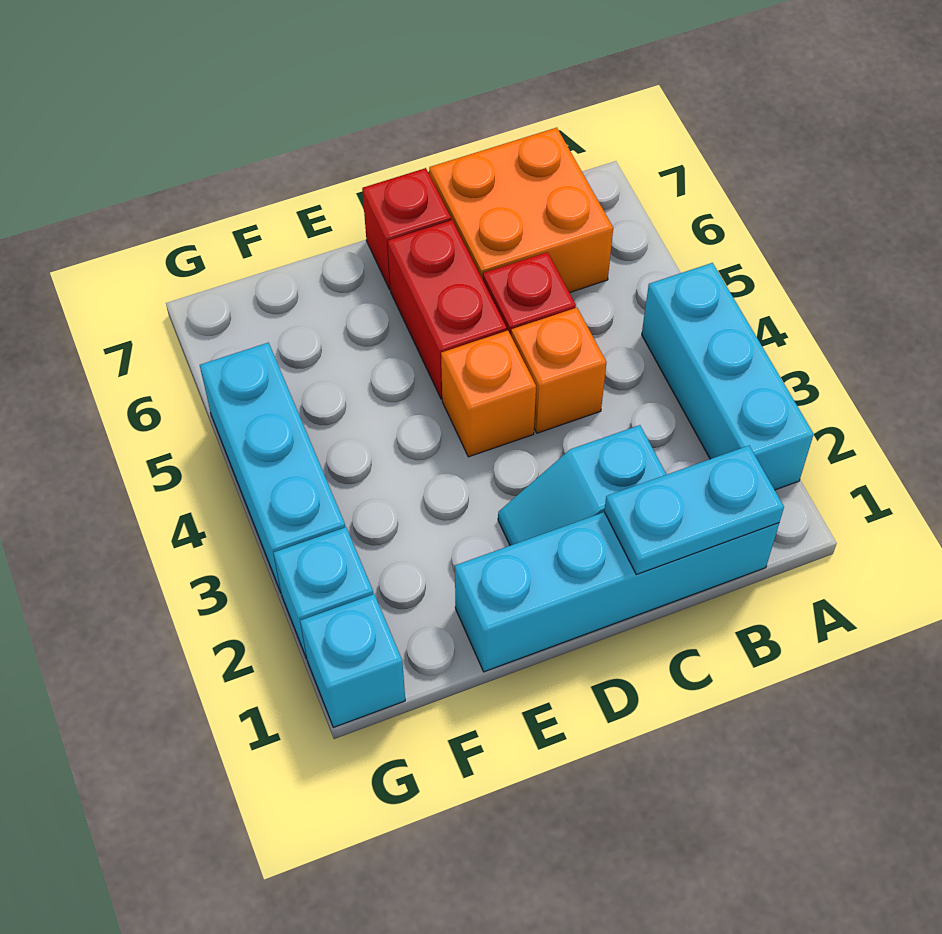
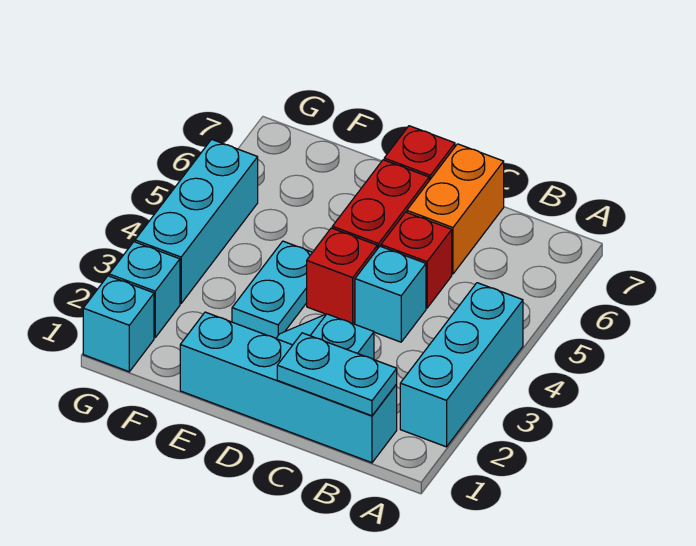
orange 2x2 brick [429,128,613,293] -> orange 1x2 brick [407,144,504,274]
orange 1x1 brick [511,308,607,433] -> cyan 1x1 brick [355,246,426,342]
orange 1x1 brick [441,331,536,457] -> red 1x1 brick [307,228,377,323]
none -> cyan 1x2 plate [232,241,313,338]

